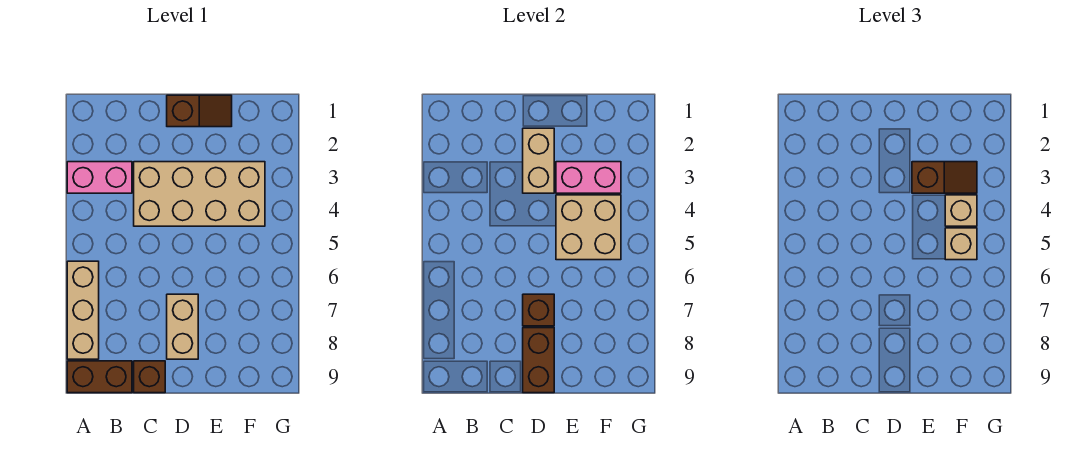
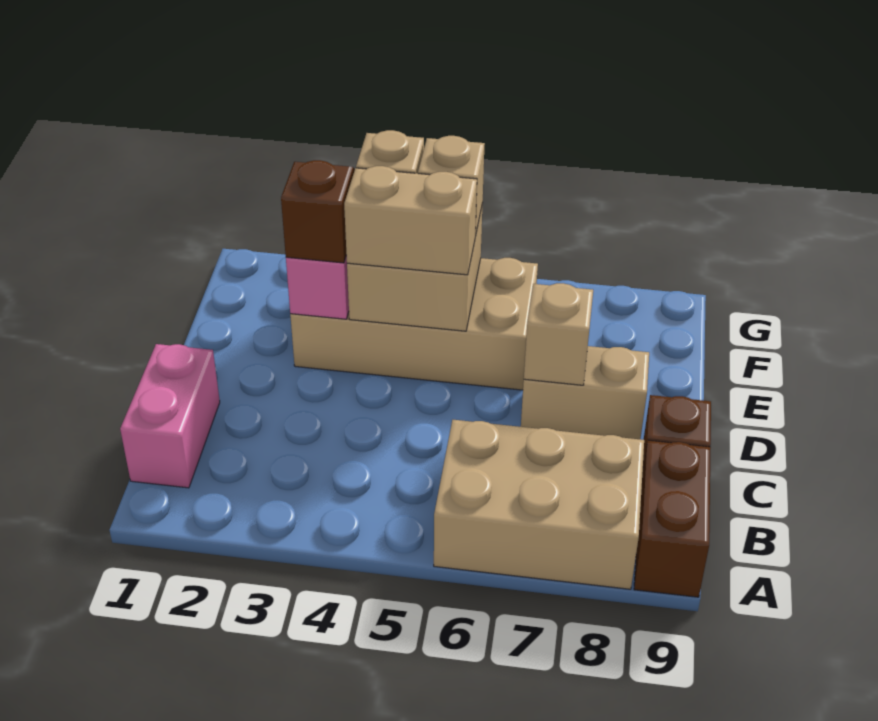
pink 1x2 brick [67,162,132,193] -> pink 1x2 brick moved to [120,344,220,488]
tan 1x3 brick [67,261,99,359] -> tan 2x3 brick [434,420,644,589]
tan 2x4 brick [134,162,265,226] -> tan 2x4 brick turned to [290,258,538,390]
brown 1x2 slope [167,95,232,127] -> none
tan 1x2 brick [523,128,554,193] -> tan 1x2 brick moved to [344,166,477,275]
brown 1x1 brick [523,294,554,326] -> tan 1x1 brick [524,283,593,385]
brown 1x2 brick [523,328,554,393] -> none

